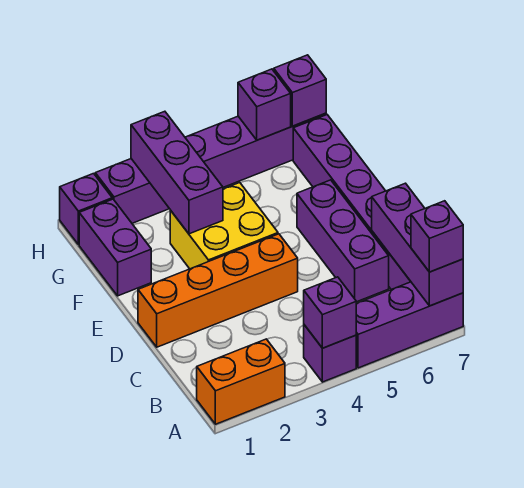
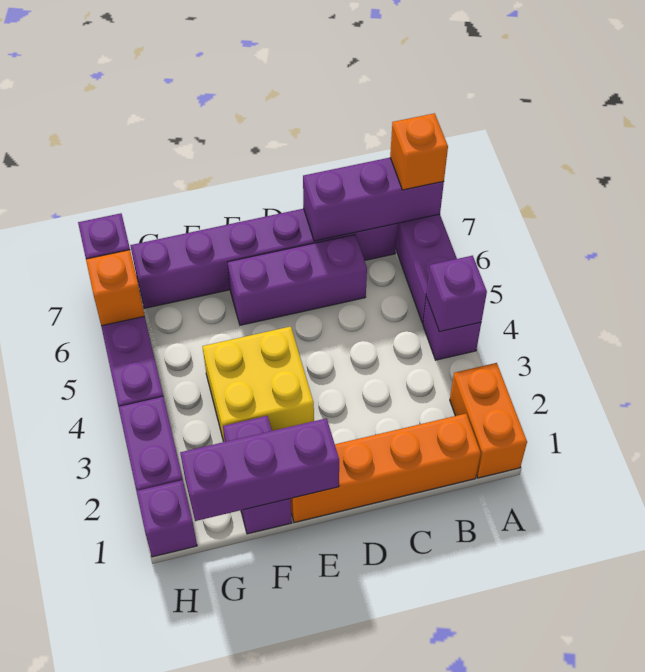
purple 1x1 brick [411,201,463,272] -> orange 1x1 brick [390,113,448,190]
orange 1x4 brick [138,234,298,347] -> orange 1x4 brick turned to [291,414,481,522]
purple 1x2 brick [79,199,151,296] -> purple 1x2 brick turned to [223,416,292,534]
purple 1x3 brick [131,111,223,234] -> purple 1x3 brick moved to [180,418,339,521]
purple 1x1 brick [238,69,291,140] -> orange 1x1 brick [86,250,145,326]

